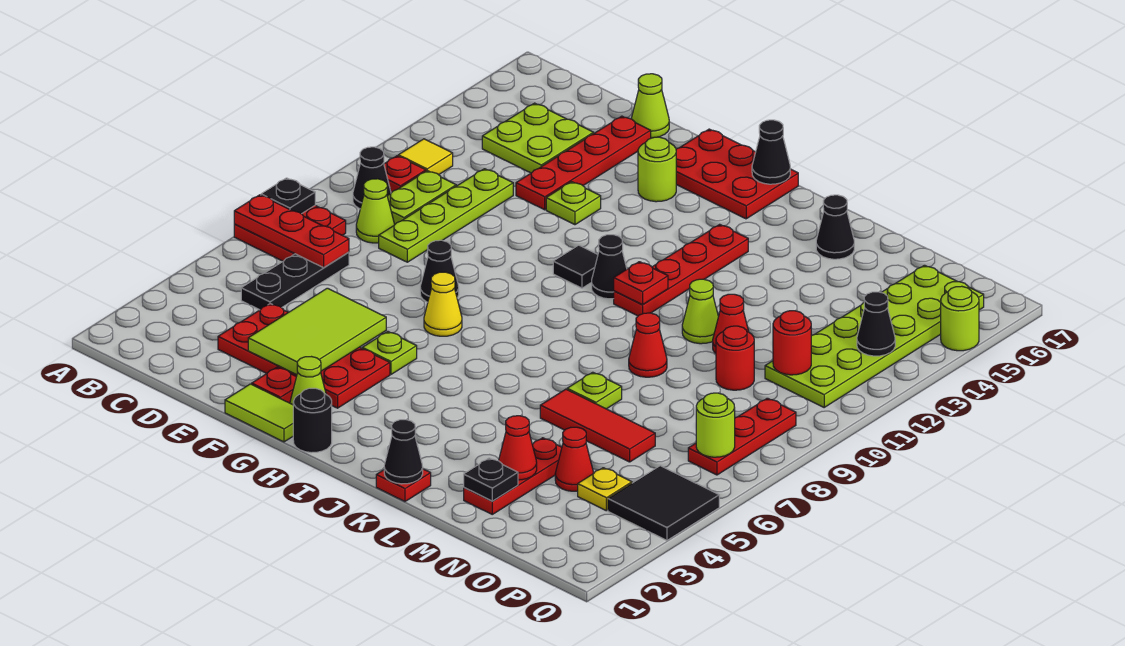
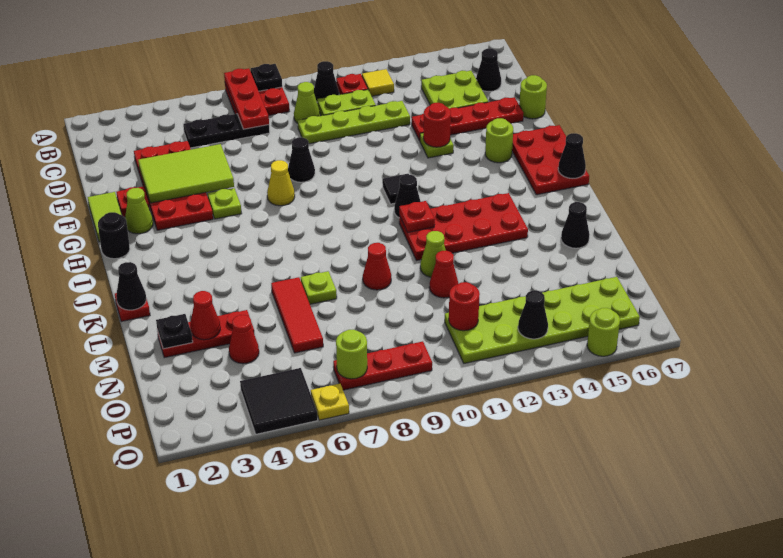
none -> black 1x1 cone [476,49,501,92]
lime 1x1 cone [631,74,669,138] -> lime 1x1 round brick [519,75,547,119]
red 1x4 plate [614,224,748,316] -> red 2x4 plate [399,193,528,261]
red 1x1 round brick [716,326,754,390] -> red 1x1 round brick moved to [423,103,451,147]
yellow 1x1 plate [578,468,632,511] -> yellow 1x1 plate moved to [311,384,349,420]

